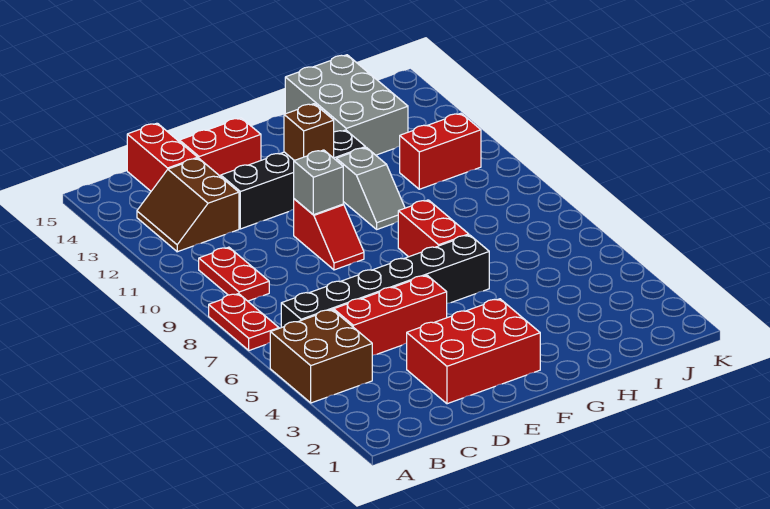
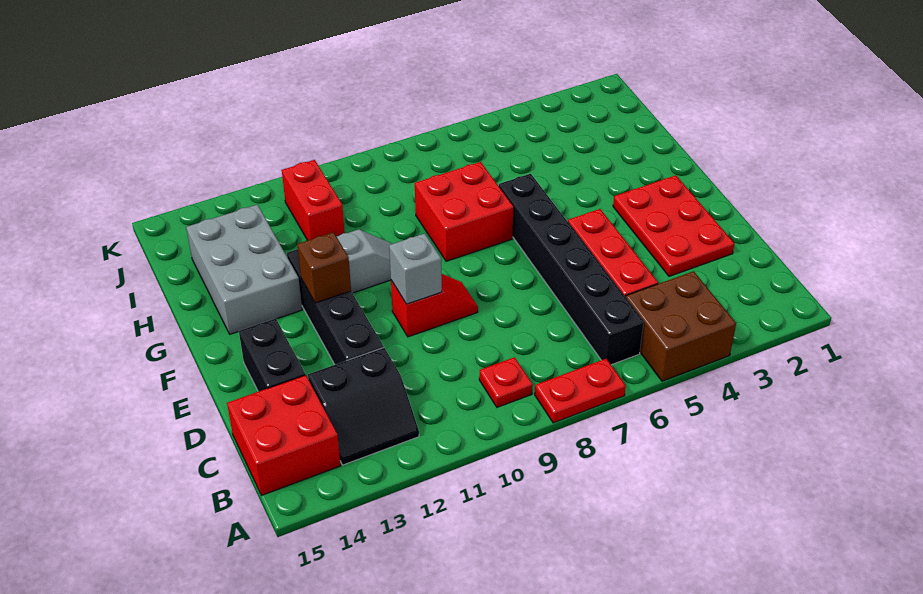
red 1x2 plate [199,247,269,301] -> red 1x1 plate [479,357,533,407]
brown 2x2 slope [137,158,239,252] -> black 2x2 slope [308,348,419,465]
red 1x2 brick [127,123,198,191] -> red 2x2 brick [227,375,341,495]
red 2x3 brick [407,299,540,404] -> red 2x3 plate [613,175,734,276]
red 1x2 brick [179,118,261,177] -> black 1x2 brick [239,318,305,392]
red 1x2 brick [398,200,469,257] -> red 2x2 brick [415,162,514,261]
grey 2x3 brick [285,55,408,155] -> grey 2x3 brick turned to [186,205,302,334]

